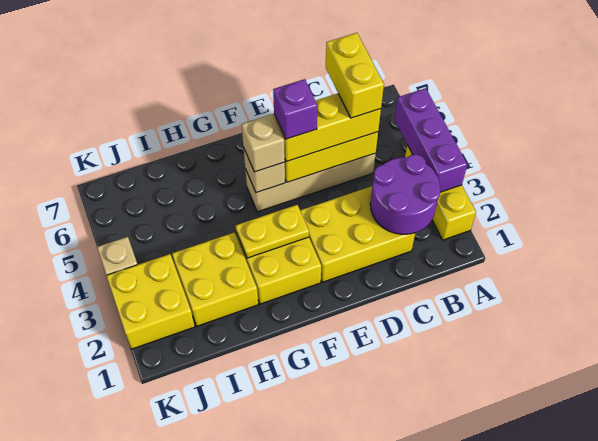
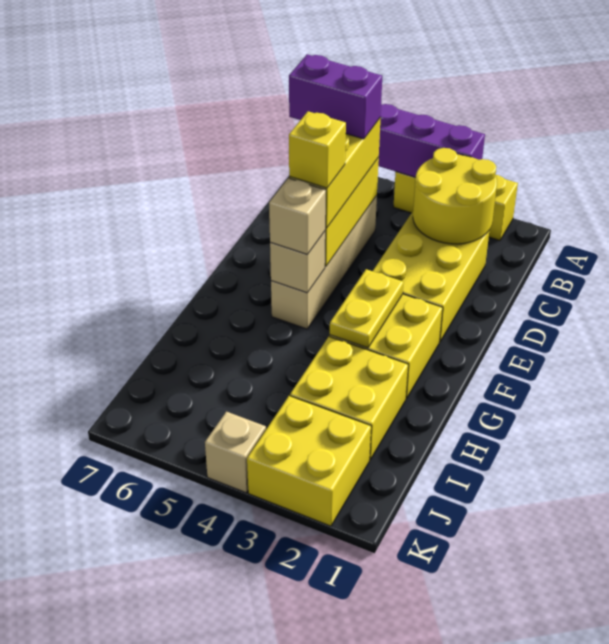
purple 2x2 round brick [370,154,440,234] -> yellow 2x2 round brick [413,148,497,244]
yellow 1x2 brick [326,33,384,118] -> purple 1x2 brick [289,54,382,139]
purple 1x1 brick [273,79,317,139] -> yellow 1x1 brick [289,111,346,188]

